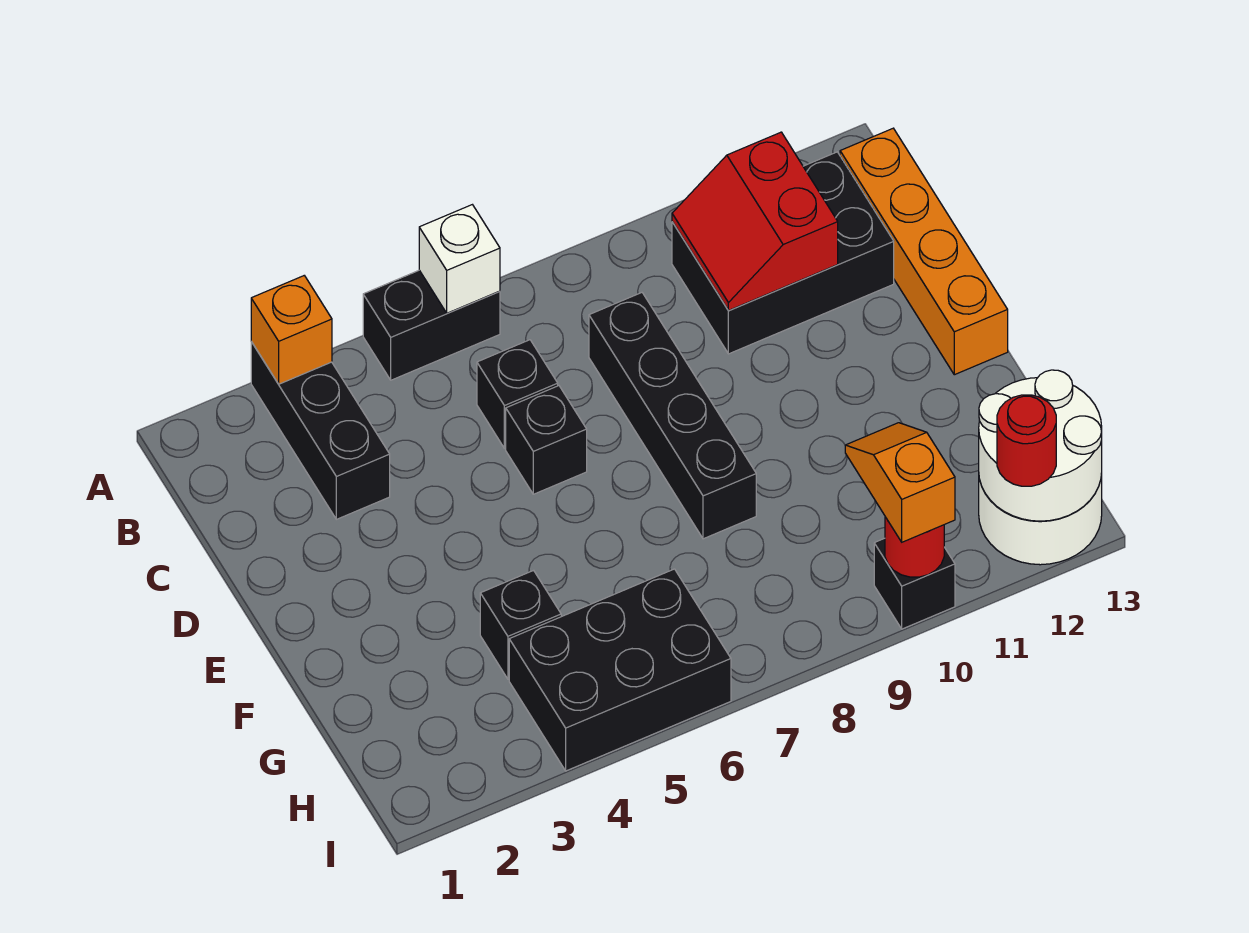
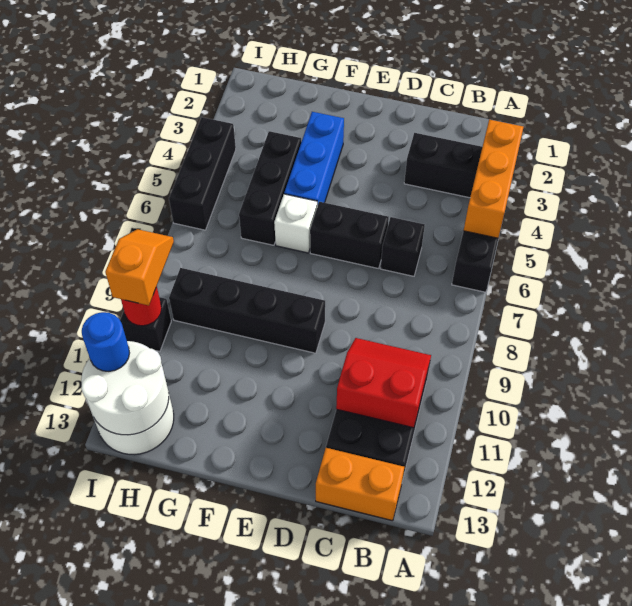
orange 1x1 brick [251,276,332,384] -> orange 1x3 brick [464,119,524,238]
white 1x1 brick [419,205,500,313] -> white 1x1 brick moved to [274,194,317,253]
orange 1x4 brick [840,128,1008,375] -> orange 1x2 brick [316,448,404,521]
black 1x4 brick [589,293,756,539] -> black 1x4 brick moved to [169,268,325,353]
black 1x1 brick [506,386,587,494] -> black 1x2 brick [310,202,389,269]
none -> blue 1x3 brick [284,112,344,206]
black 1x1 brick [480,570,561,679] -> black 1x3 brick [239,131,301,245]
black 2x3 brick [509,569,731,771] -> black 1x3 brick [169,117,236,230]
orange 1x2 slope [845,423,955,542] -> orange 1x2 slope turned to [105,229,174,306]
red 1x1 round brick [997,395,1056,486] -> blue 1x1 round brick [82,312,129,371]

